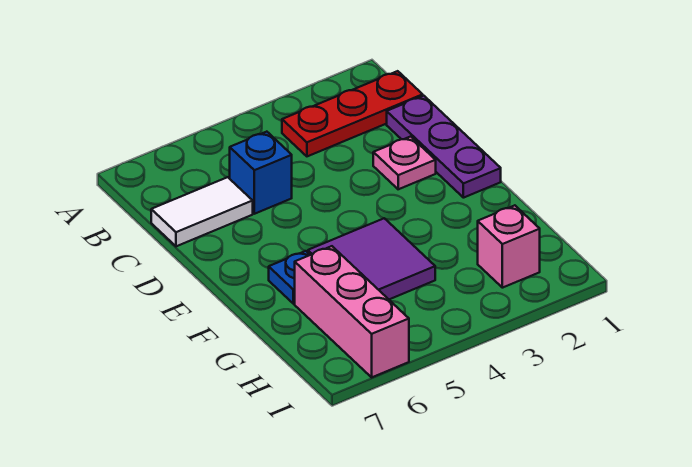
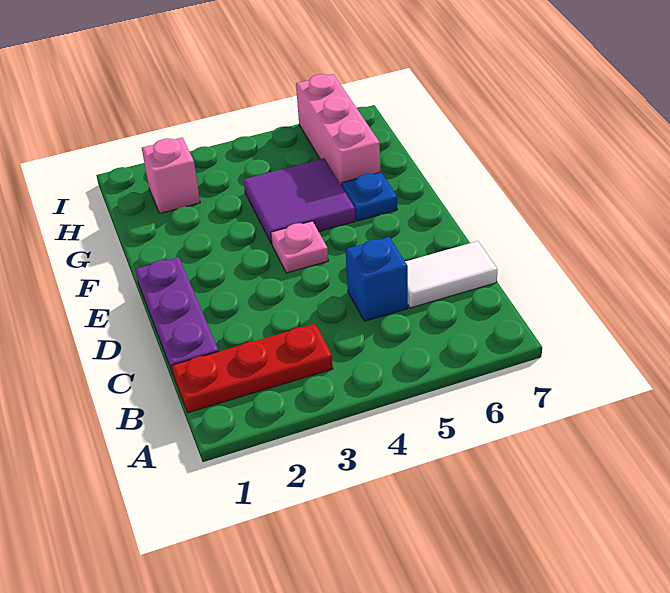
pink 1x1 plate [373,137,436,189] -> pink 1x1 plate moved to [271,221,328,273]

